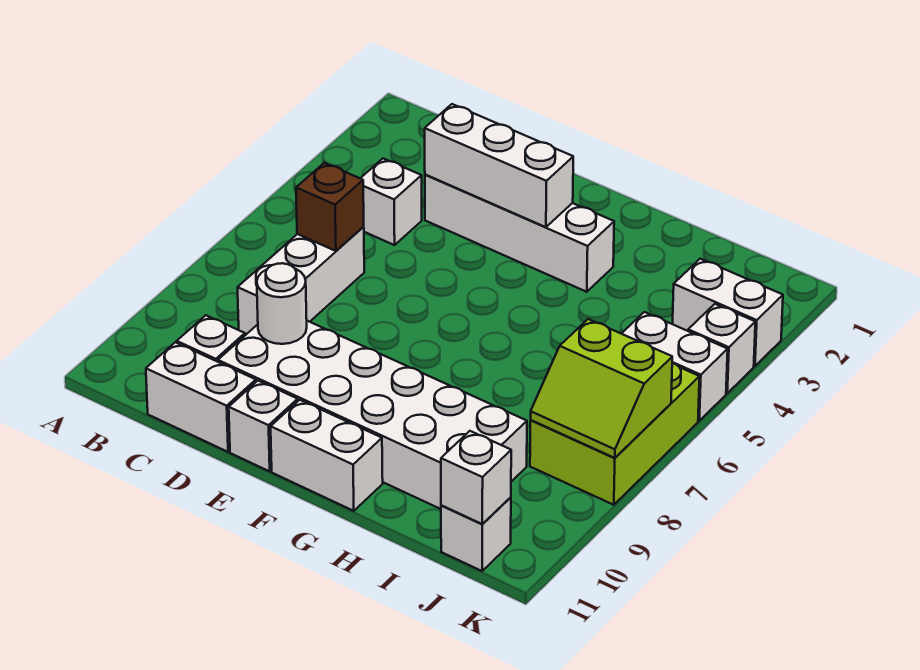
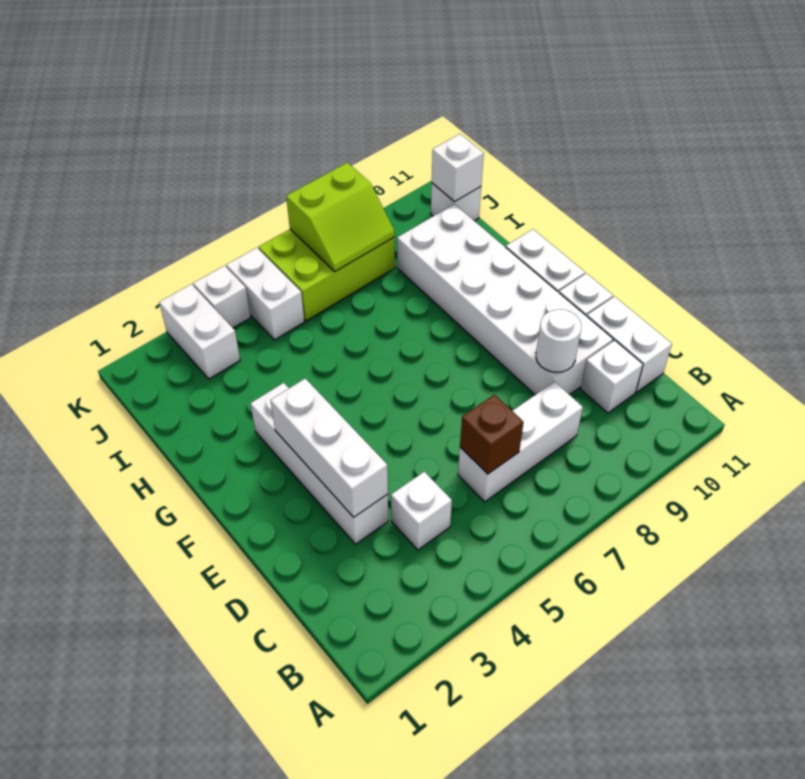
lime 2x2 slope [531,319,672,458] -> lime 2x2 slope turned to [286,163,395,272]

